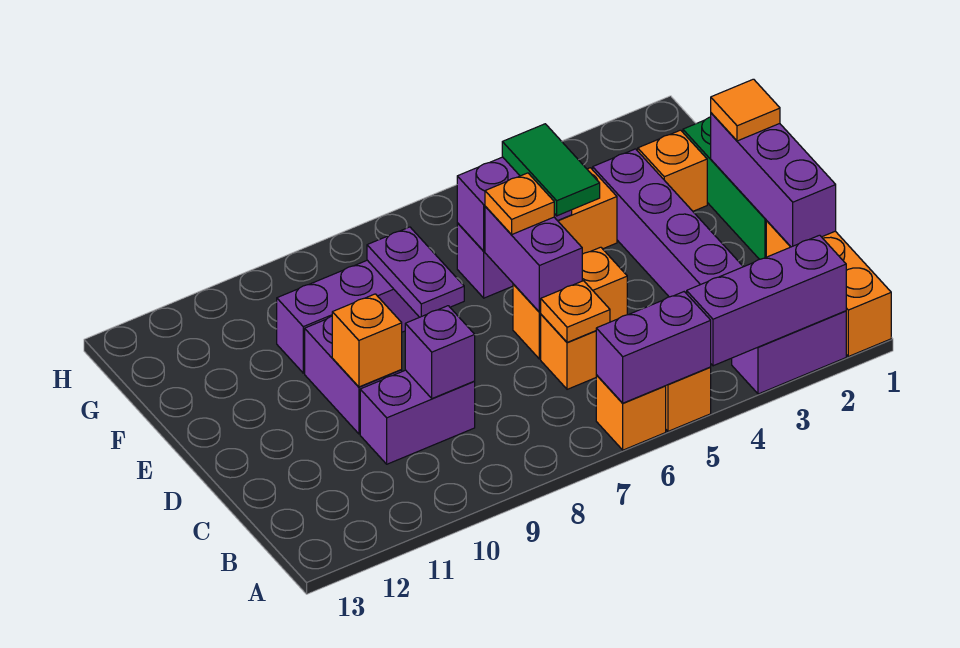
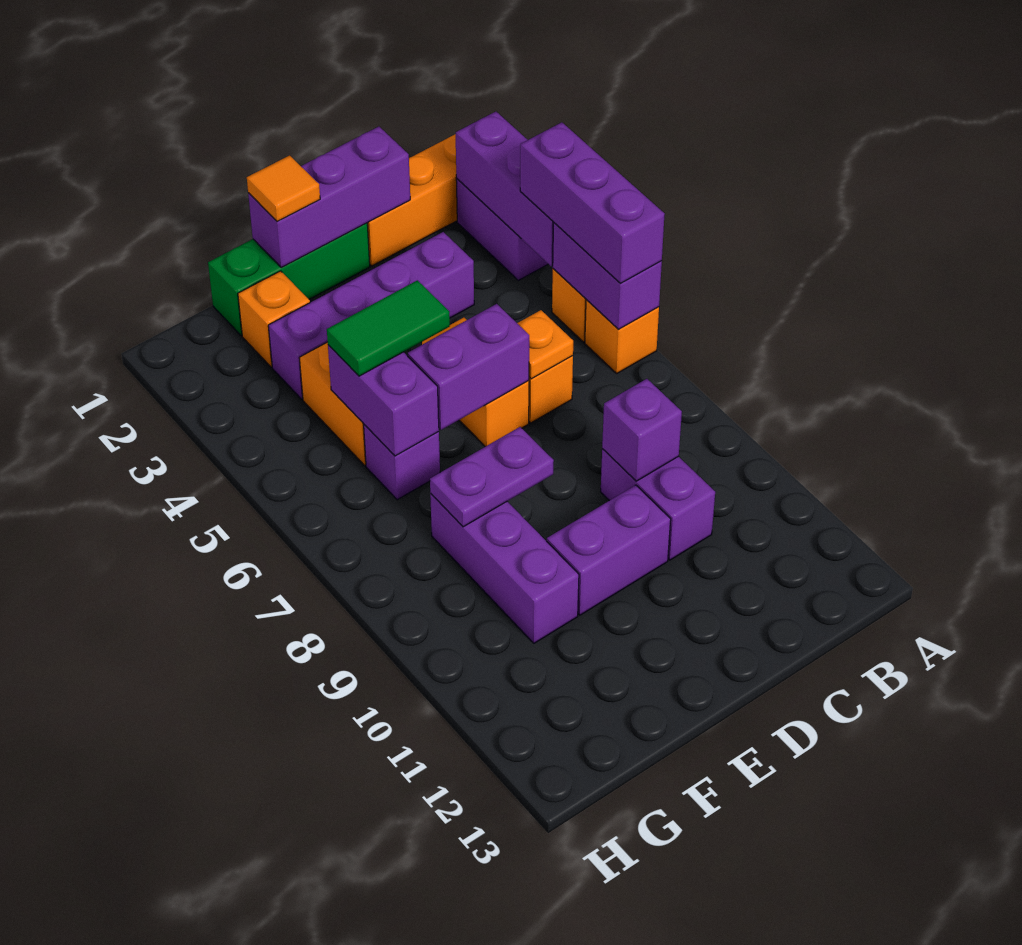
none -> purple 1x3 brick [520,122,665,283]
orange 1x1 brick [332,294,402,387] -> none
orange 1x1 plate [485,173,554,234] -> none

